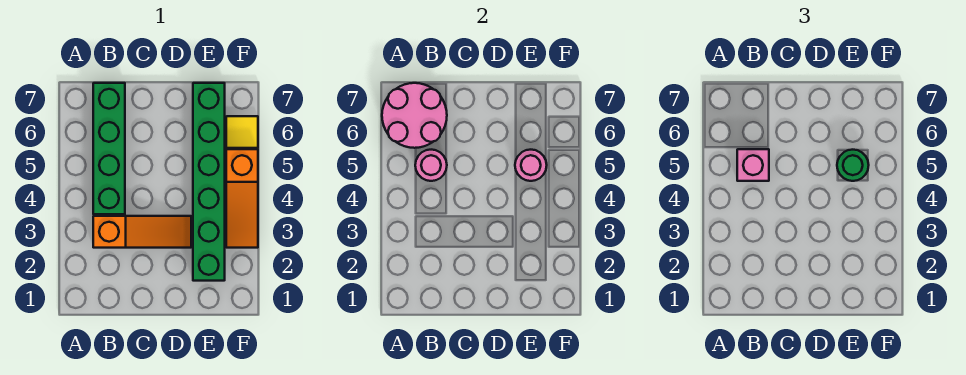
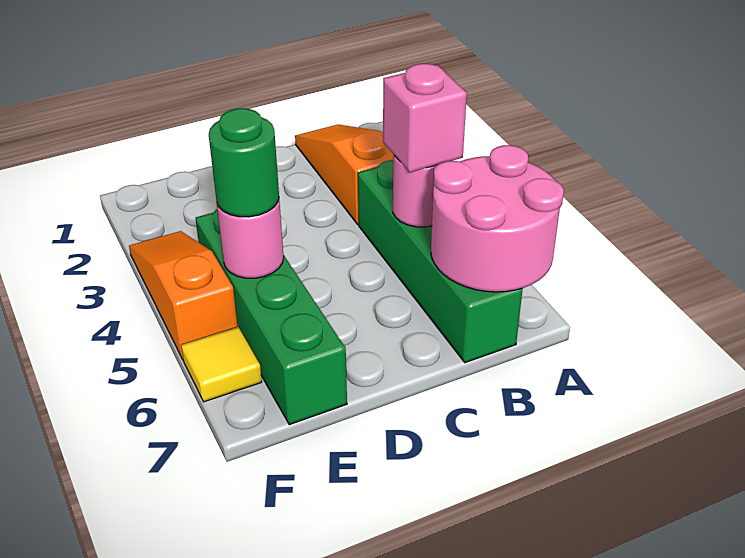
orange 1x3 slope [93,216,191,248] -> orange 1x3 slope turned to [295,124,393,224]
green 1x6 brick [193,83,225,281] -> green 1x4 brick [196,210,347,425]

